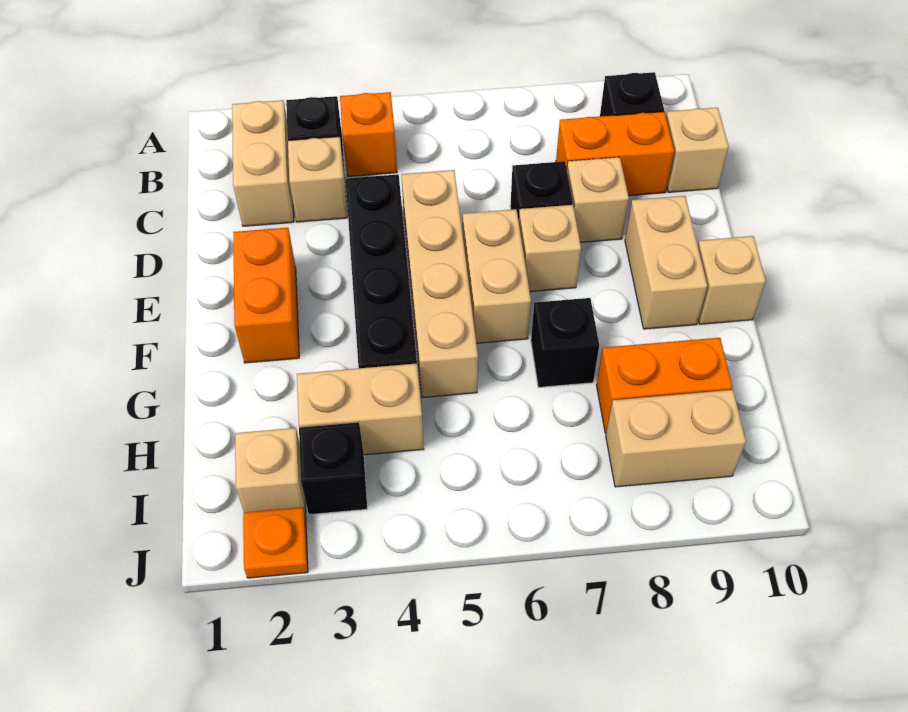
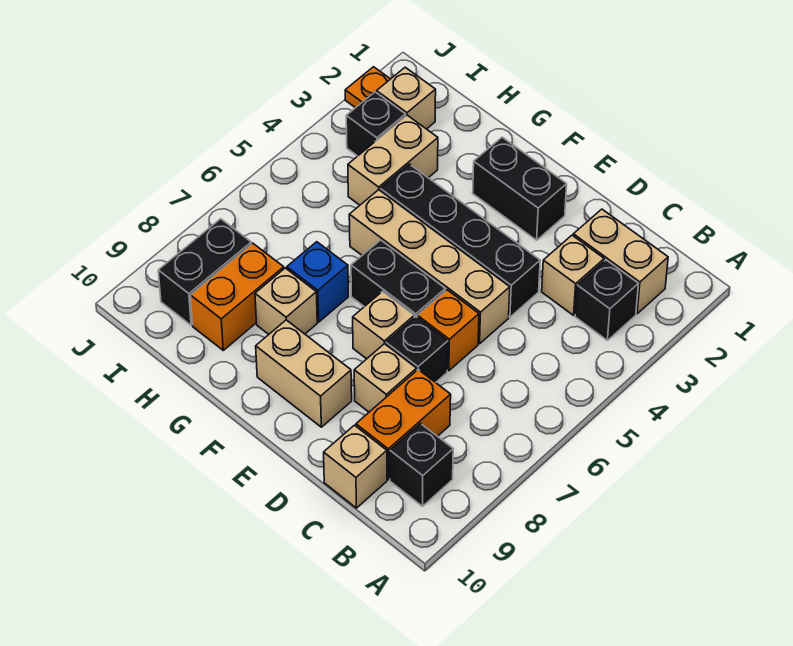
orange 1x1 brick [340,92,397,177] -> orange 1x1 brick moved to [417,290,479,371]
orange 1x2 brick [233,228,299,363] -> black 1x2 brick [473,137,567,240]
tan 1x2 brick [463,209,531,343] -> black 1x2 brick [351,240,445,318]
tan 1x1 brick [698,236,766,324] -> tan 1x1 brick moved to [255,268,317,334]
black 1x1 brick [531,298,599,387] -> blue 1x1 brick [287,242,348,322]
tan 1x2 brick [606,390,746,487] -> black 1x2 brick [158,219,251,325]

